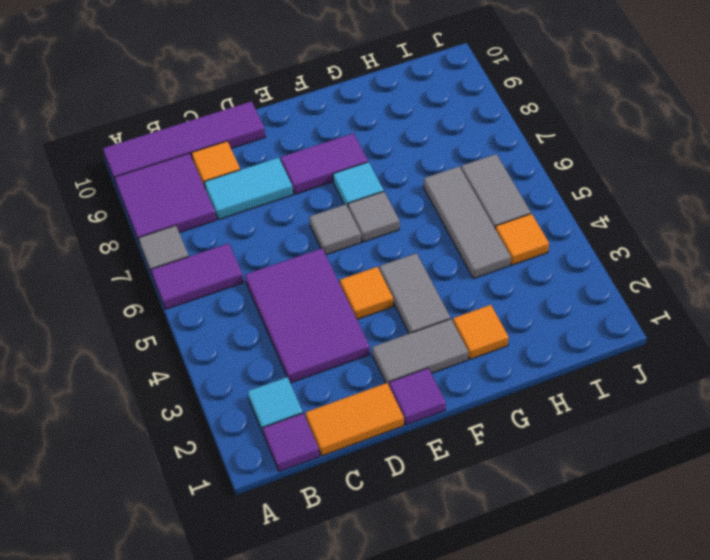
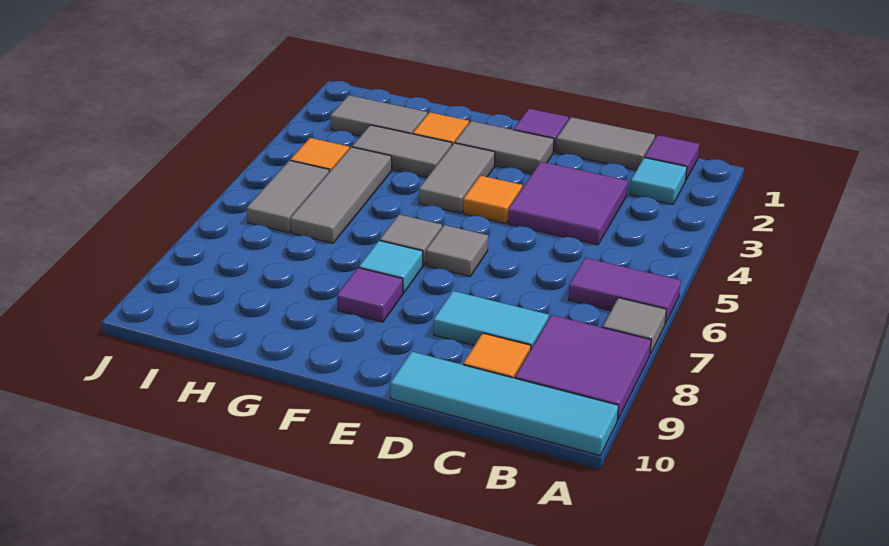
purple 1x4 tile [103,101,265,183] -> cyan 1x4 tile [390,352,618,455]
orange 1x2 tile [306,383,404,456] -> grey 1x2 tile [556,117,655,170]
purple 2x3 tile [245,248,370,383] -> purple 2x2 tile [508,162,628,245]
purple 1x2 tile [281,133,368,194] -> purple 1x1 tile [337,268,403,322]
none -> grey 1x2 tile [352,125,452,177]
none -> grey 1x2 tile [330,95,427,136]

